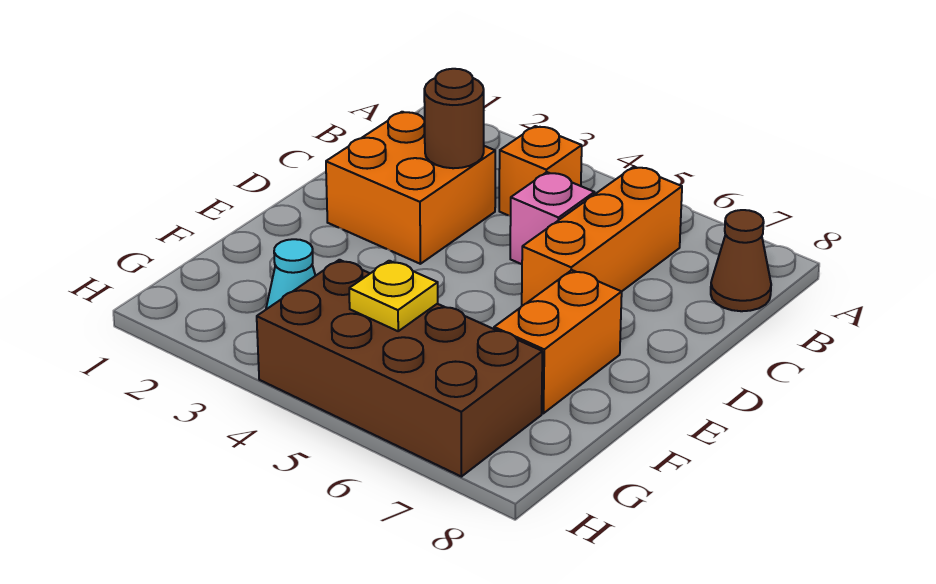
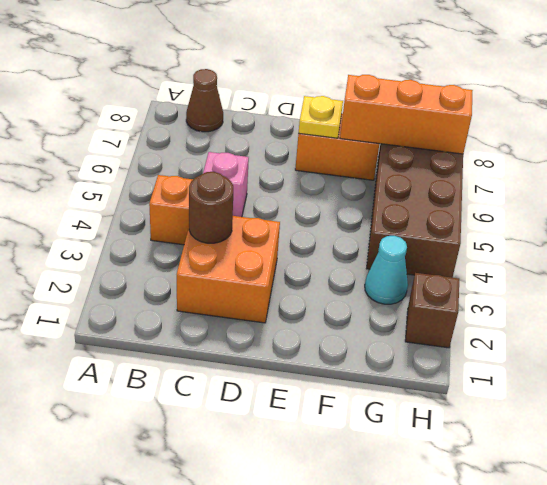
orange 1x3 brick [522,167,682,306] -> orange 1x3 brick moved to [340,75,473,154]
yellow 1x1 plate [349,261,438,331] -> yellow 1x1 plate moved to [299,96,343,138]
none -> brown 1x1 brick [405,273,459,348]

